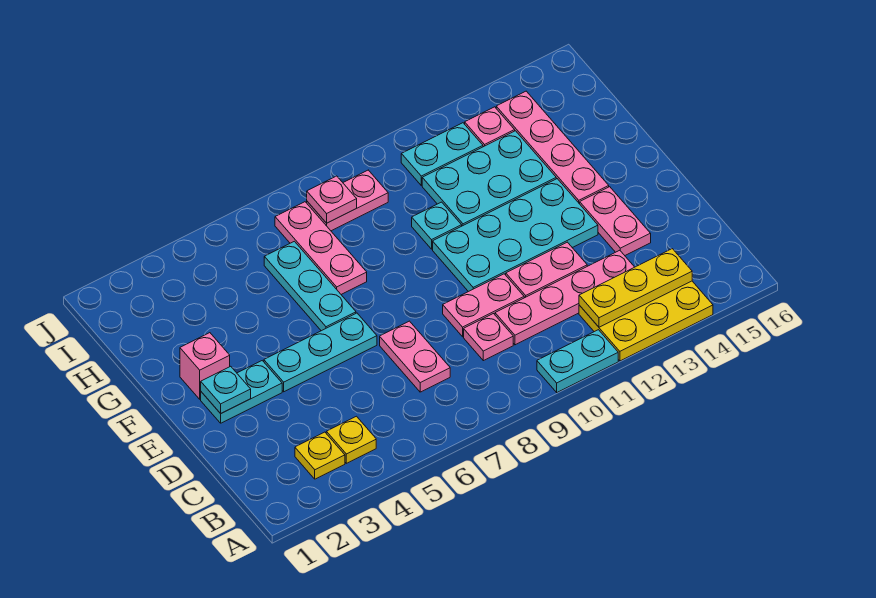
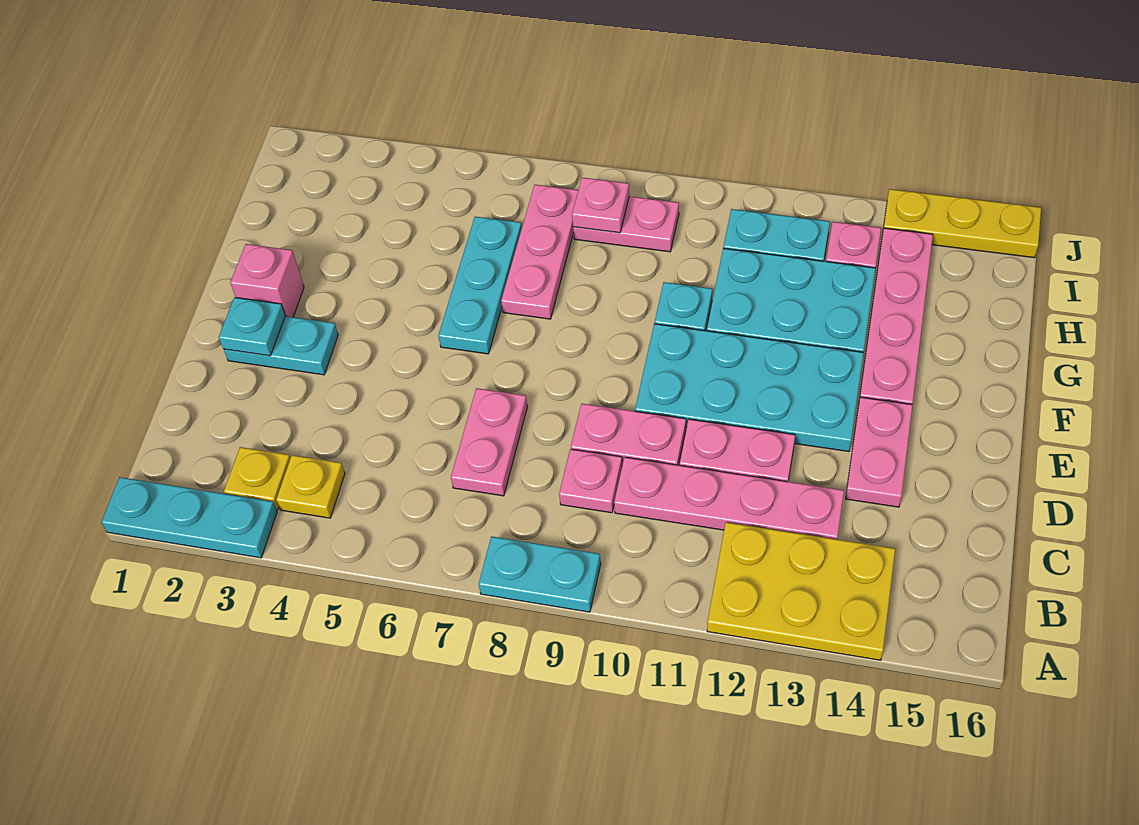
cyan 1x2 plate [537,330,618,392] -> cyan 1x2 plate moved to [479,536,601,612]
yellow 1x3 plate [579,249,692,327] -> yellow 1x3 plate moved to [884,189,1041,258]
cyan 1x3 plate [264,313,377,392] -> cyan 1x3 plate moved to [101,477,277,558]

